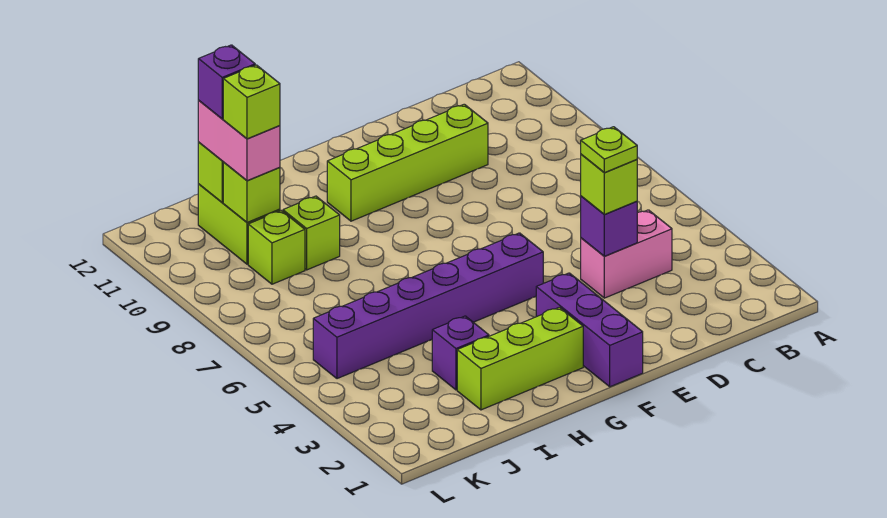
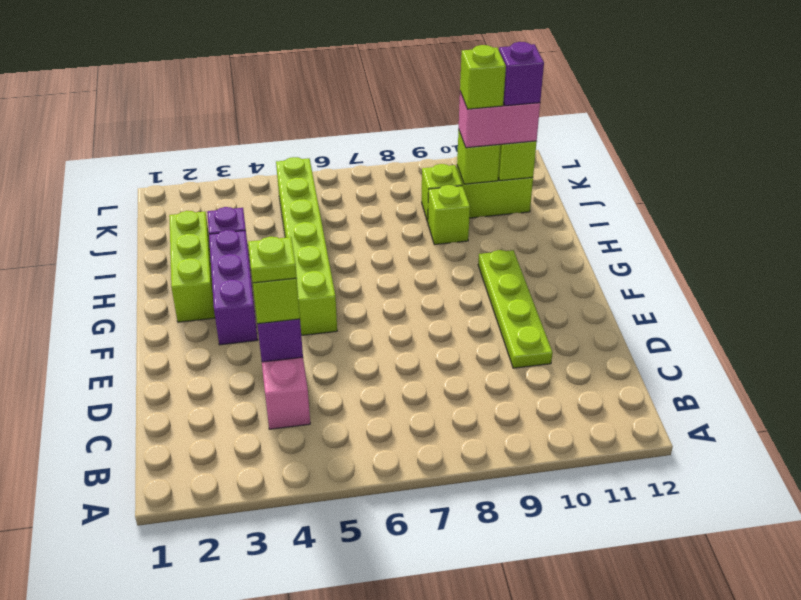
lime 1x4 brick [327,104,488,221] -> lime 1x4 plate [478,250,553,368]
purple 1x3 brick [536,273,643,387] -> purple 1x3 brick turned to [209,230,258,345]
purple 1x6 brick [313,233,543,379] -> lime 1x6 brick [276,157,337,335]

